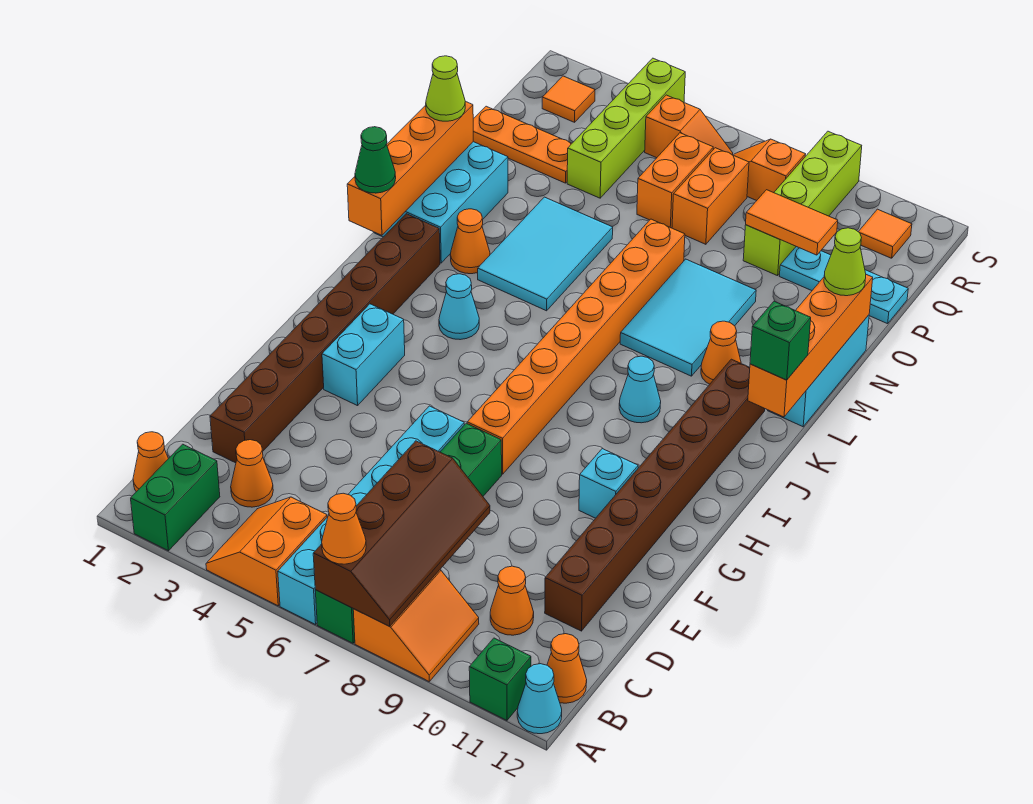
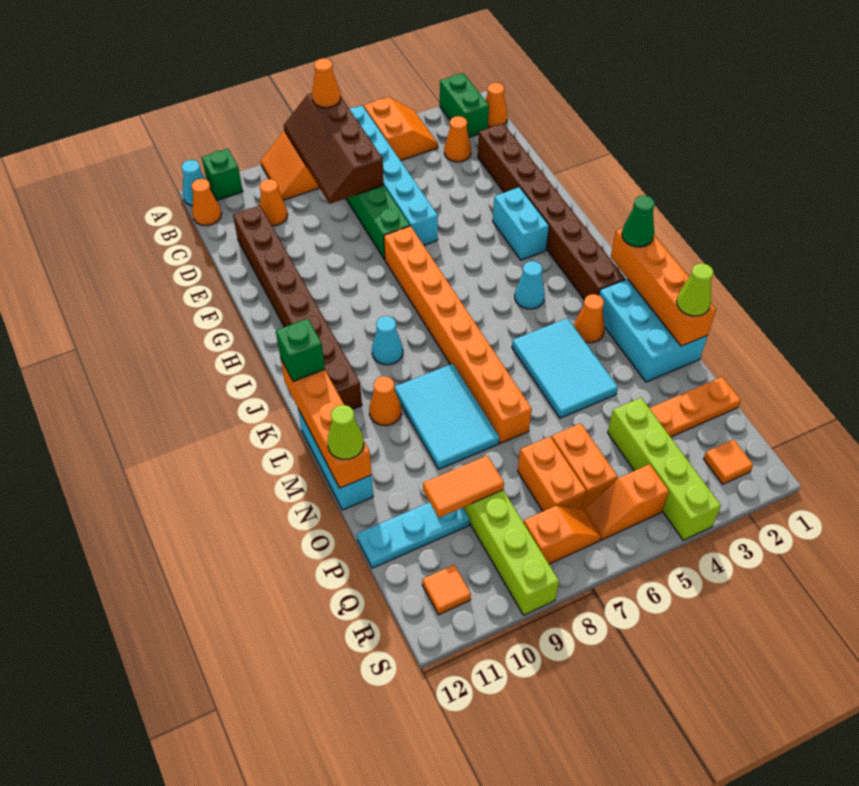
cyan 1x1 brick [579,449,638,518] -> none

